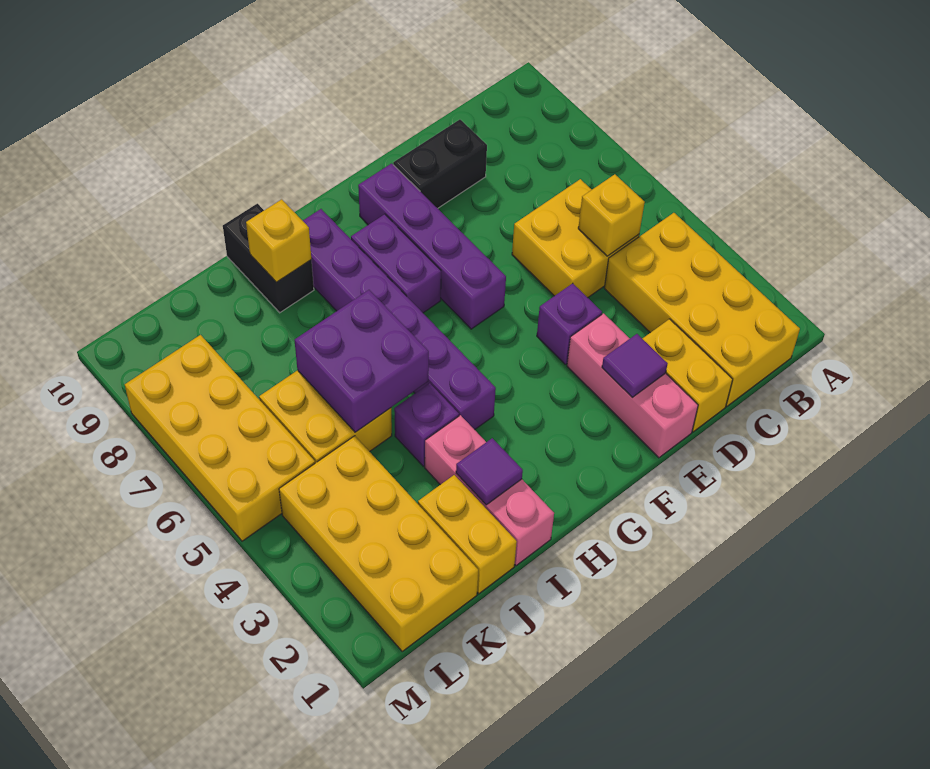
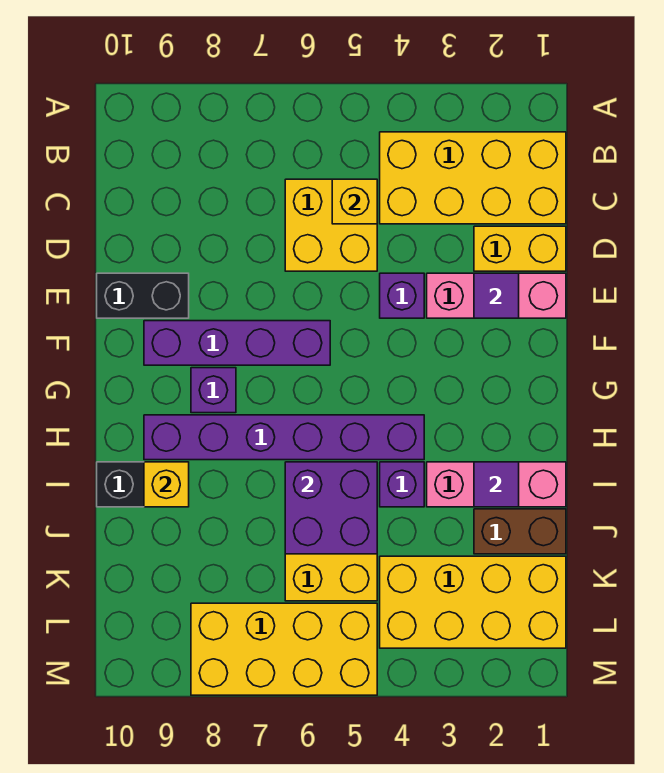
black 1x2 brick [393,120,487,208] -> black 1x2 brick turned to [97,273,189,318]
purple 1x2 brick [351,214,441,313] -> purple 1x1 brick [191,368,236,413]
yellow 1x2 brick [418,475,517,594] -> brown 1x2 brick [474,509,566,554]

